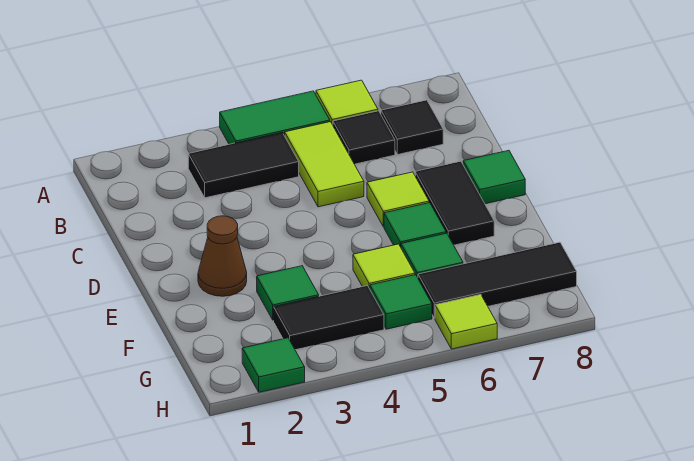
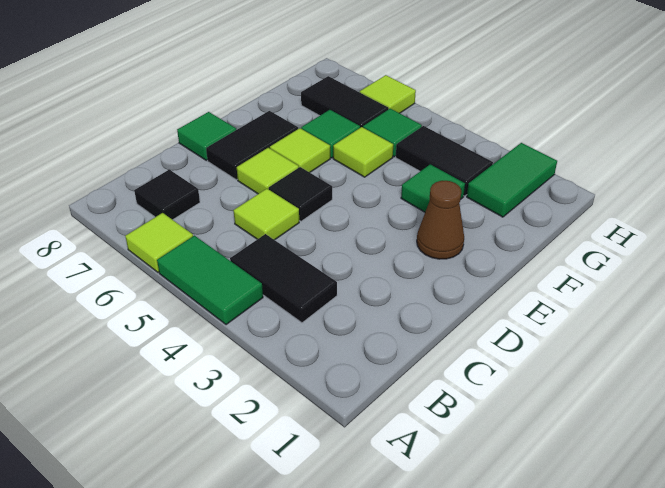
lime 1x2 tile [285,122,364,207] -> lime 1x1 tile [233,189,299,240]
black 1x1 tile [333,111,395,164] -> black 1x1 tile moved to [269,167,332,221]
green 1x1 tile [384,203,446,247] -> lime 1x1 tile [270,128,330,172]
black 1x3 tile [418,242,577,318] -> black 1x2 tile [301,76,389,128]
green 1x1 tile [242,338,305,392] -> green 1x2 tile [467,143,557,217]

